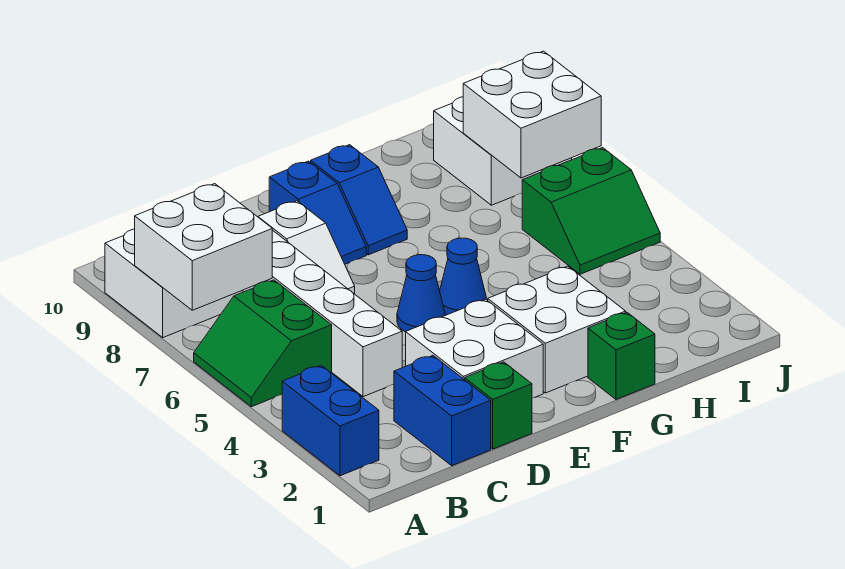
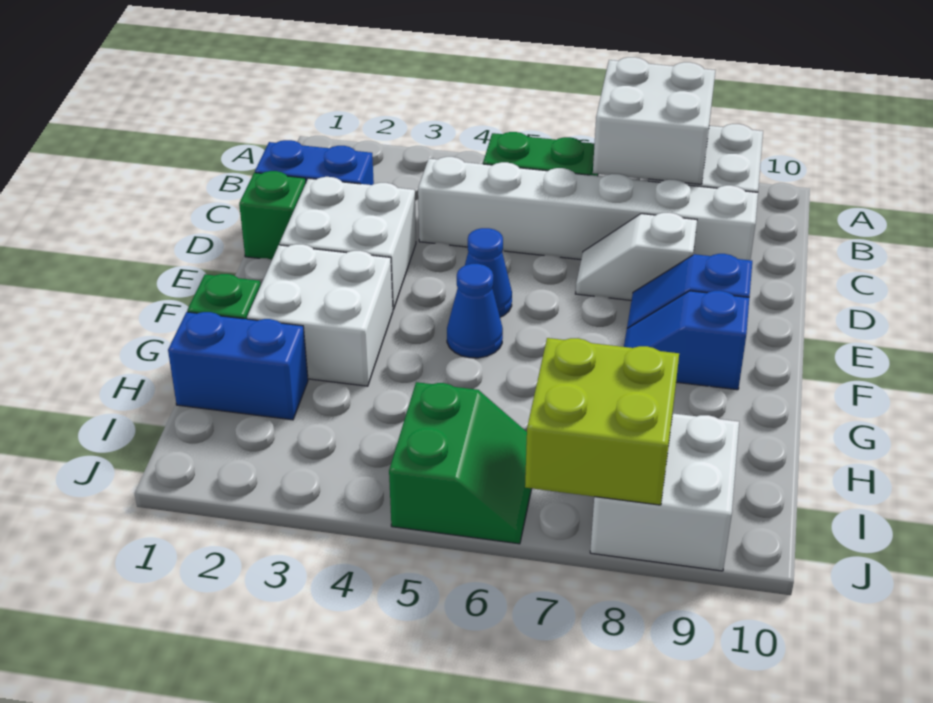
blue 1x2 brick [282,366,379,476] -> blue 1x2 brick moved to [168,312,308,420]
green 2x2 slope [522,148,660,274] -> green 2x2 slope turned to [389,382,532,544]
white 2x2 brick [463,51,601,178] -> lime 2x2 brick [525,338,679,505]

